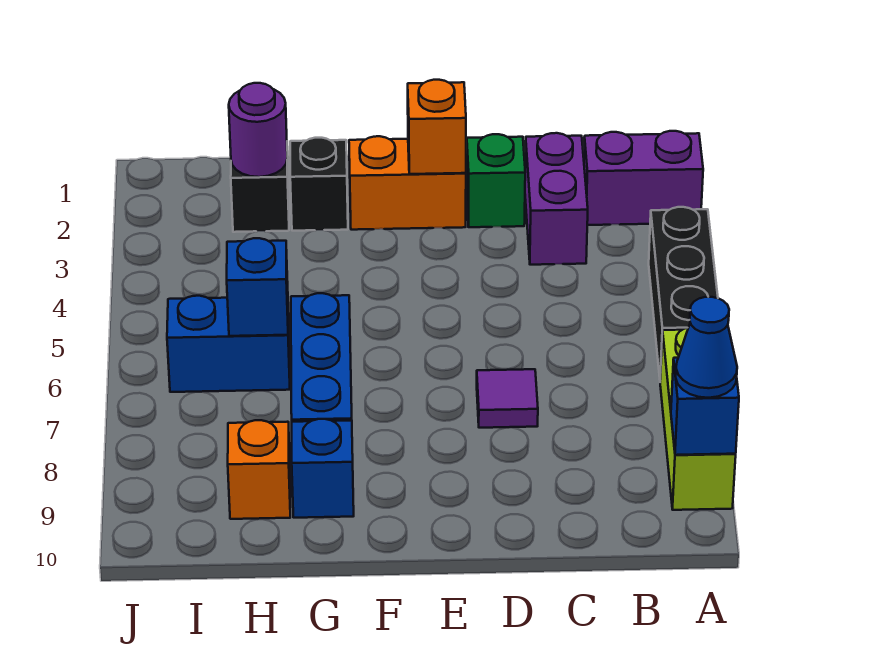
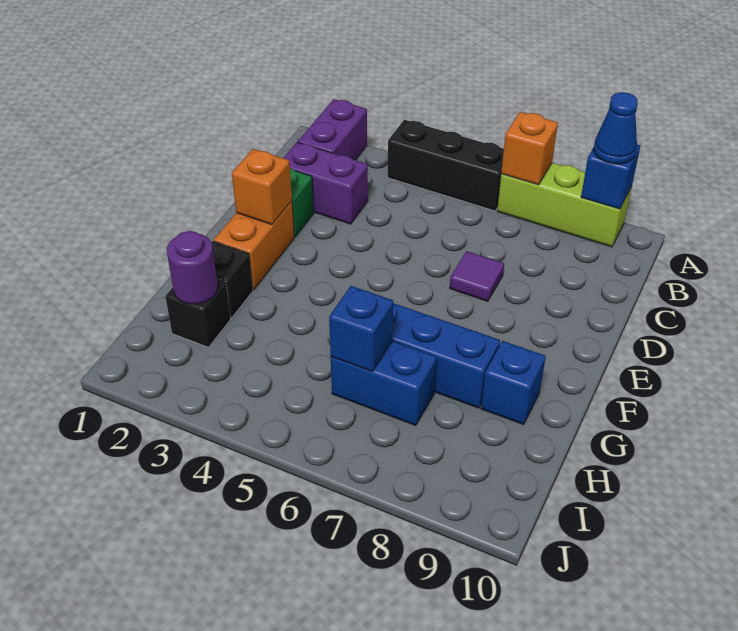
blue 1x2 brick [167,296,290,392] -> blue 1x2 brick turned to [331,341,437,426]
orange 1x1 brick [228,420,290,519] -> orange 1x1 brick moved to [501,112,558,185]

